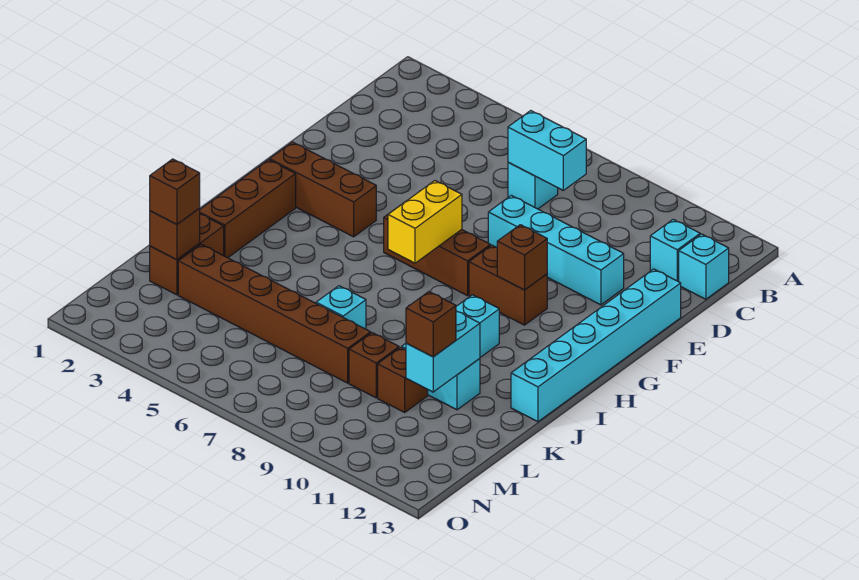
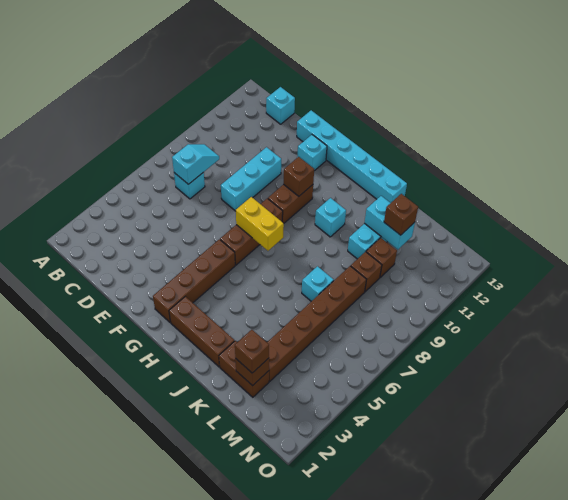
cyan 1x2 brick [508,111,586,190] -> cyan 1x2 slope [172,144,219,184]
cyan 1x1 brick [650,219,700,282] -> cyan 1x1 brick moved to [297,135,327,171]
cyan 1x4 brick [488,195,624,305] -> cyan 1x3 brick [221,147,281,211]
brown 1x3 brick [270,142,376,237] -> brown 1x4 brick [153,239,235,322]

